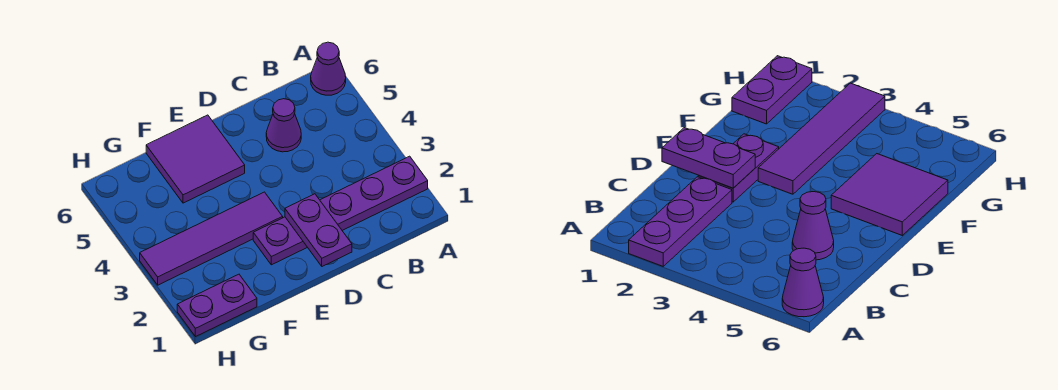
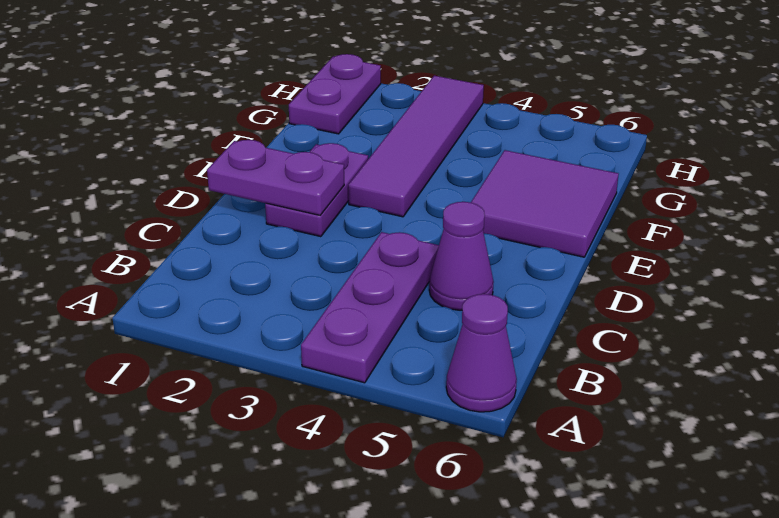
purple 1x3 plate [320,156,428,230] -> purple 1x3 plate moved to [301,232,439,383]

